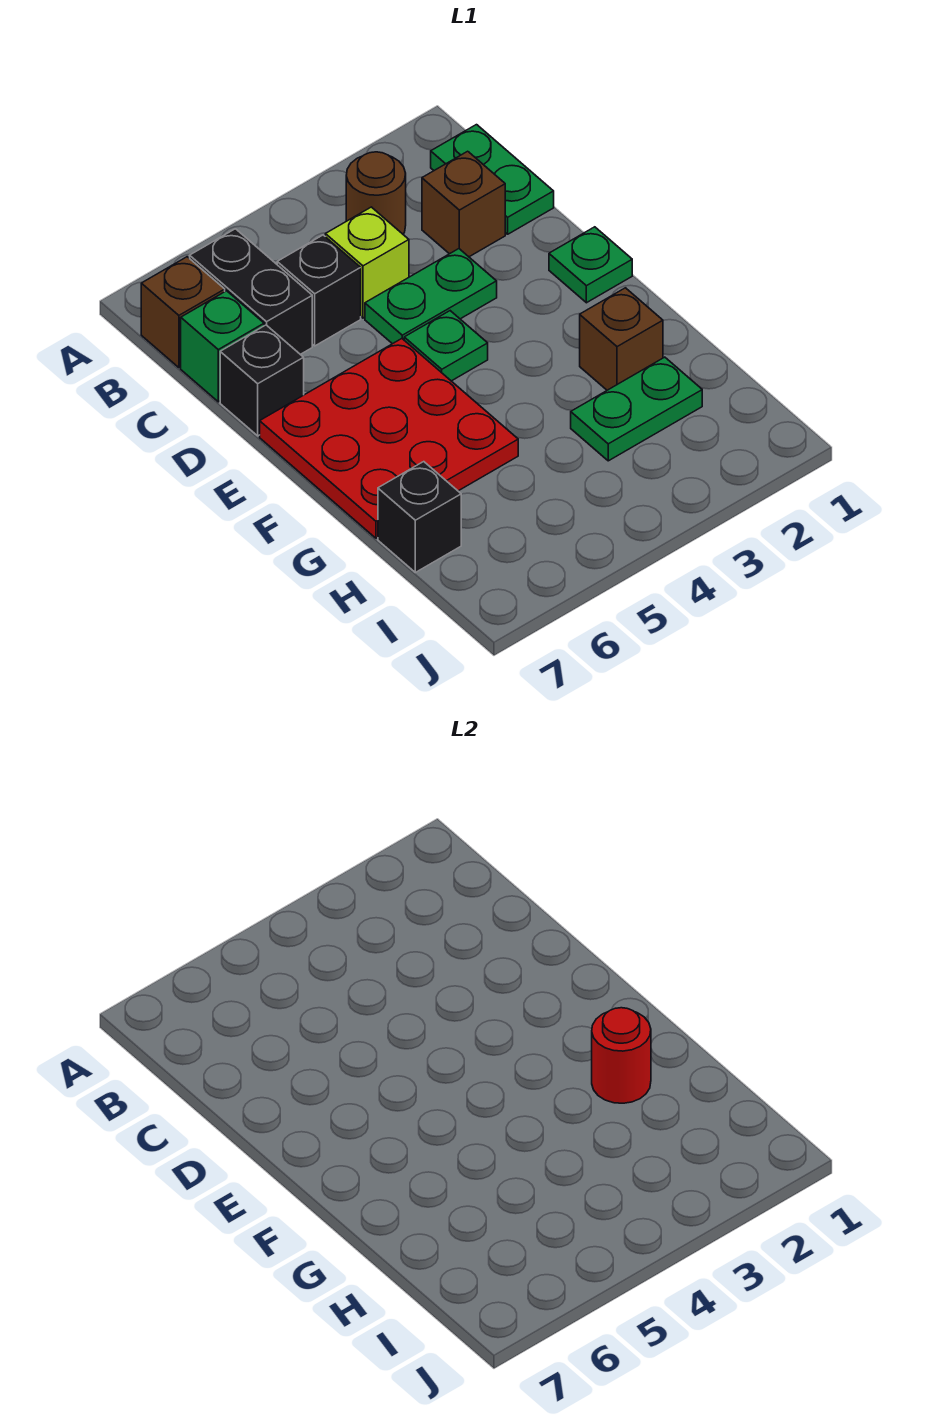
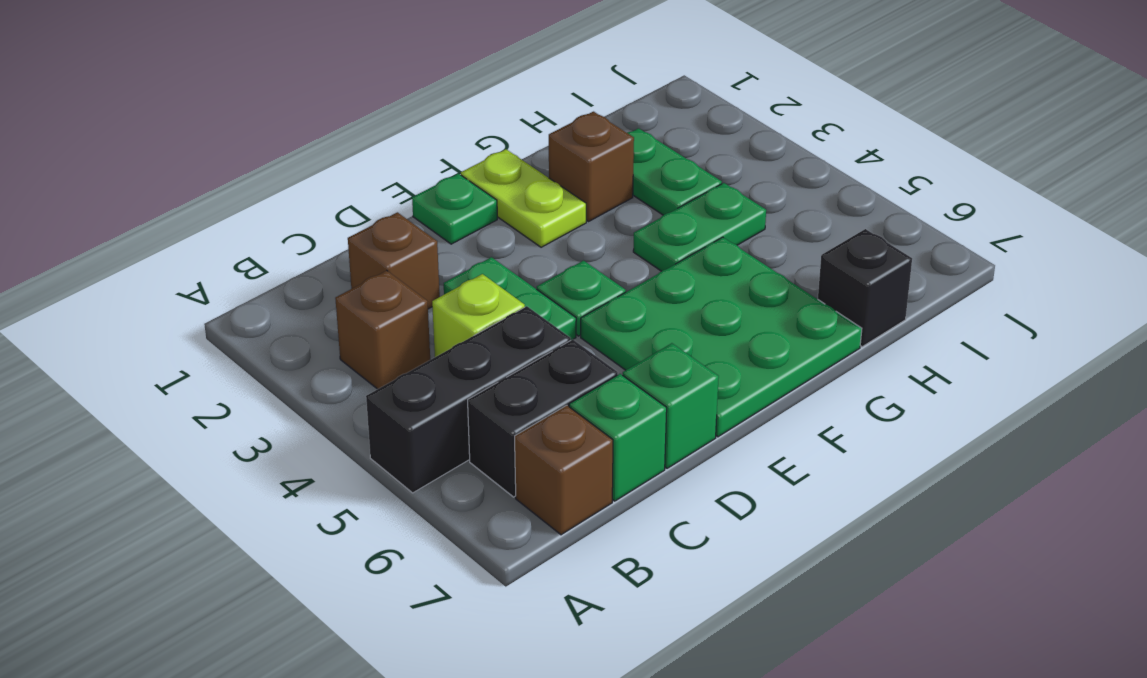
green 1x2 plate [431,125,554,234] -> green 1x2 plate moved to [633,183,766,271]
brown 1x1 round brick [346,152,406,234] -> brown 1x1 brick [335,270,430,389]
black 1x1 brick [277,235,361,346] -> black 1x3 brick [366,306,571,493]
black 1x1 brick [220,325,304,436] -> green 1x1 brick [623,343,719,468]
red 3x3 plate [260,339,518,538] -> green 3x3 plate [581,237,862,437]
none -> lime 1x2 plate [461,149,586,247]
red 1x1 round brick [592,1008,651,1103] -> none

